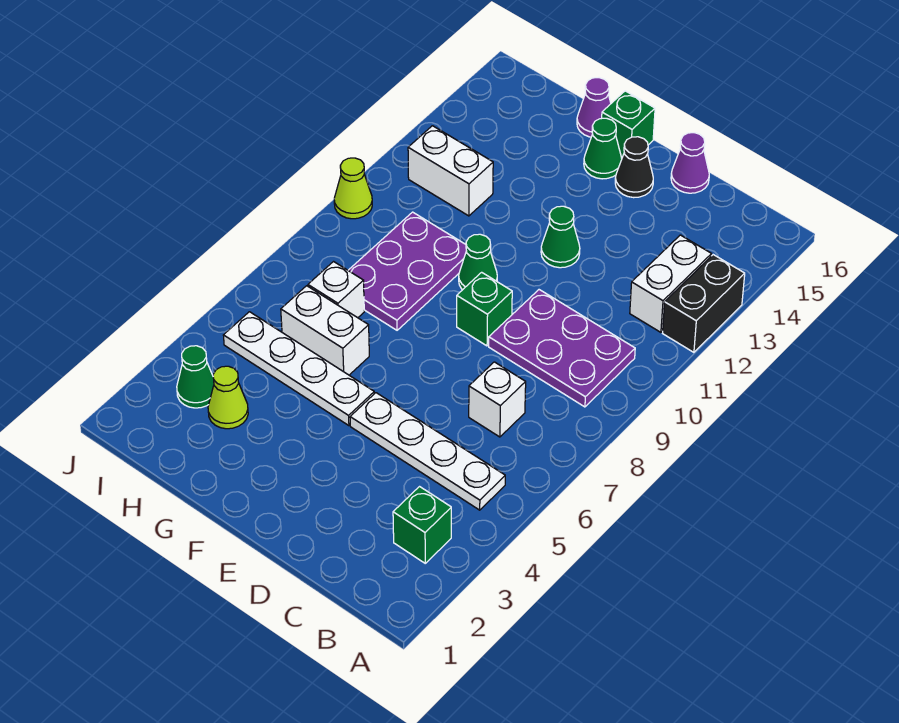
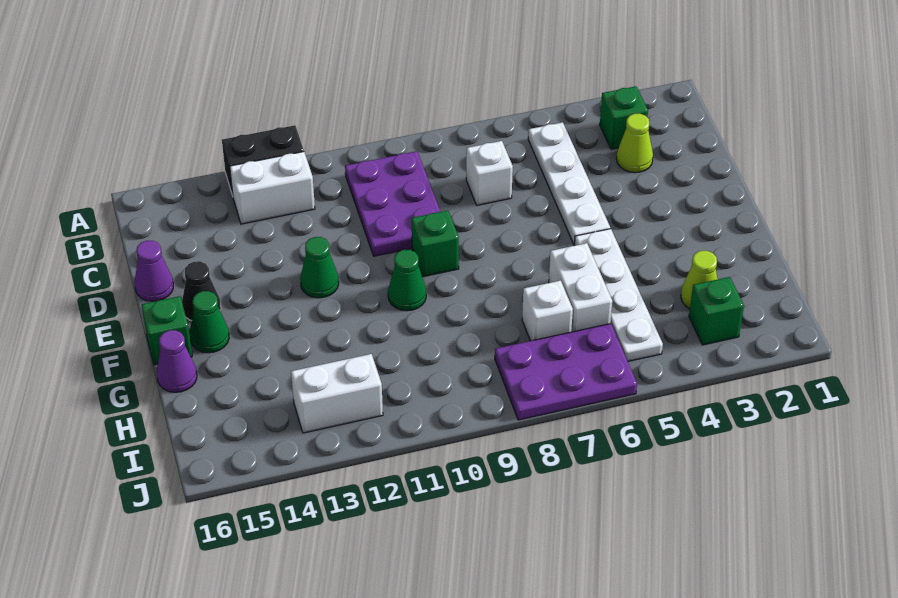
purple 2x3 plate [348,212,466,330] -> purple 2x3 plate moved to [495,324,637,420]
white 1x2 brick [408,126,493,216] -> white 1x2 brick turned to [291,354,383,433]
green 1x1 cone [177,346,214,408] -> green 1x1 brick [689,277,744,345]
lime 1x1 cone [334,158,372,219] -> lime 1x1 cone moved to [616,114,653,173]

